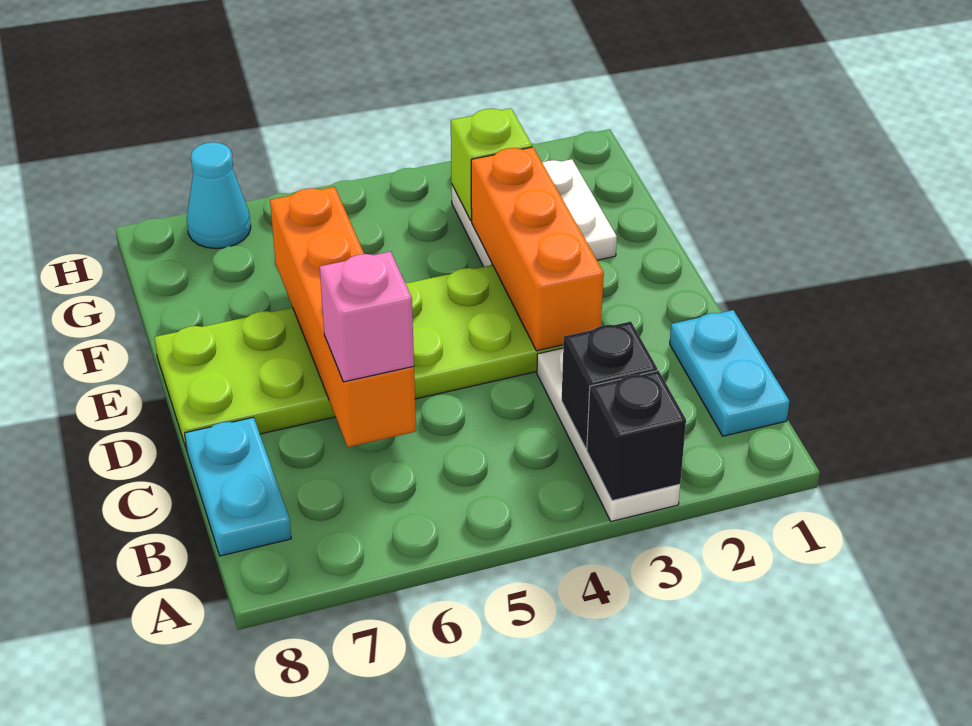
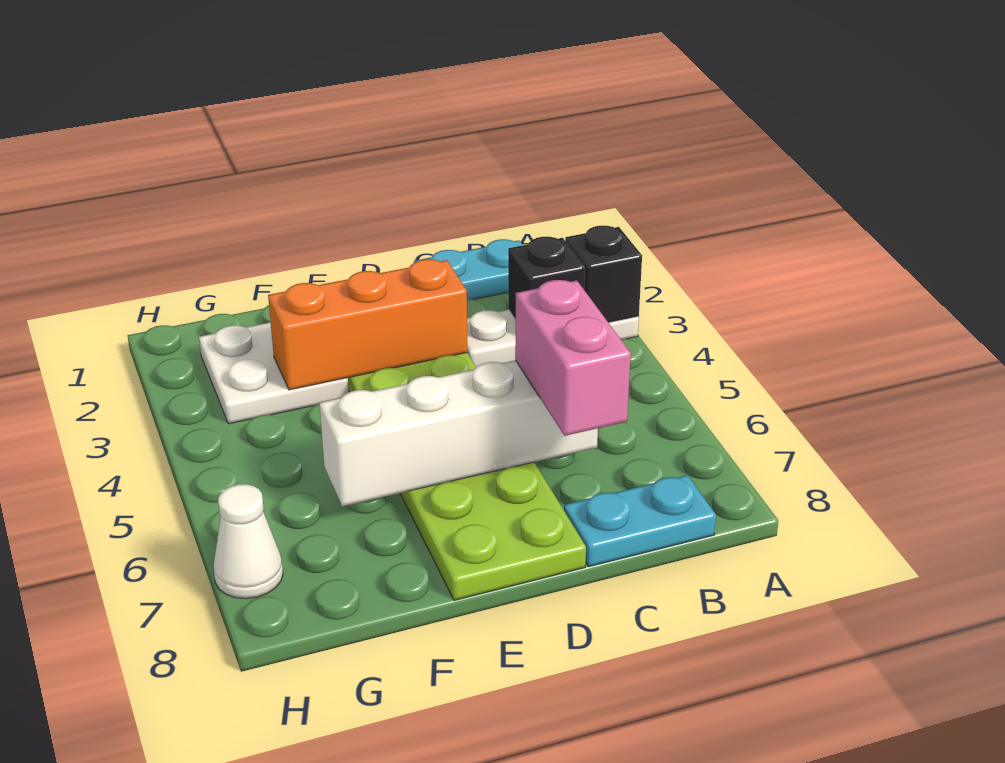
orange 1x4 brick [270,187,416,447] -> white 1x4 brick [319,361,598,506]
pink 1x1 brick [320,252,414,382] -> pink 1x2 brick [515,280,631,436]
lime 1x1 brick [451,108,532,221] -> none
cyan 1x1 cone [187,142,251,249] -> white 1x1 cone [213,484,283,599]

